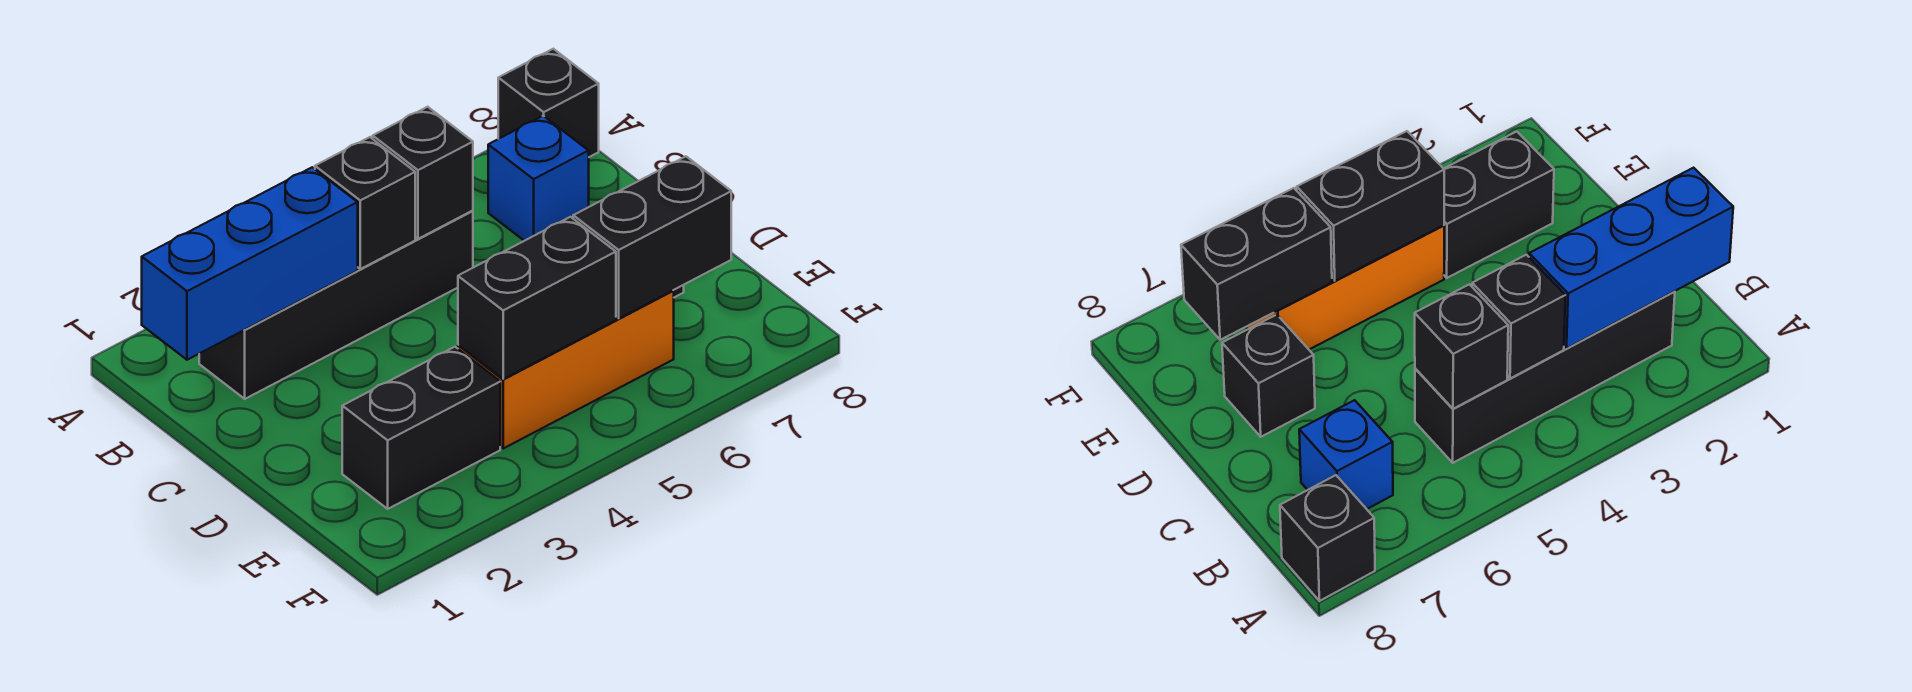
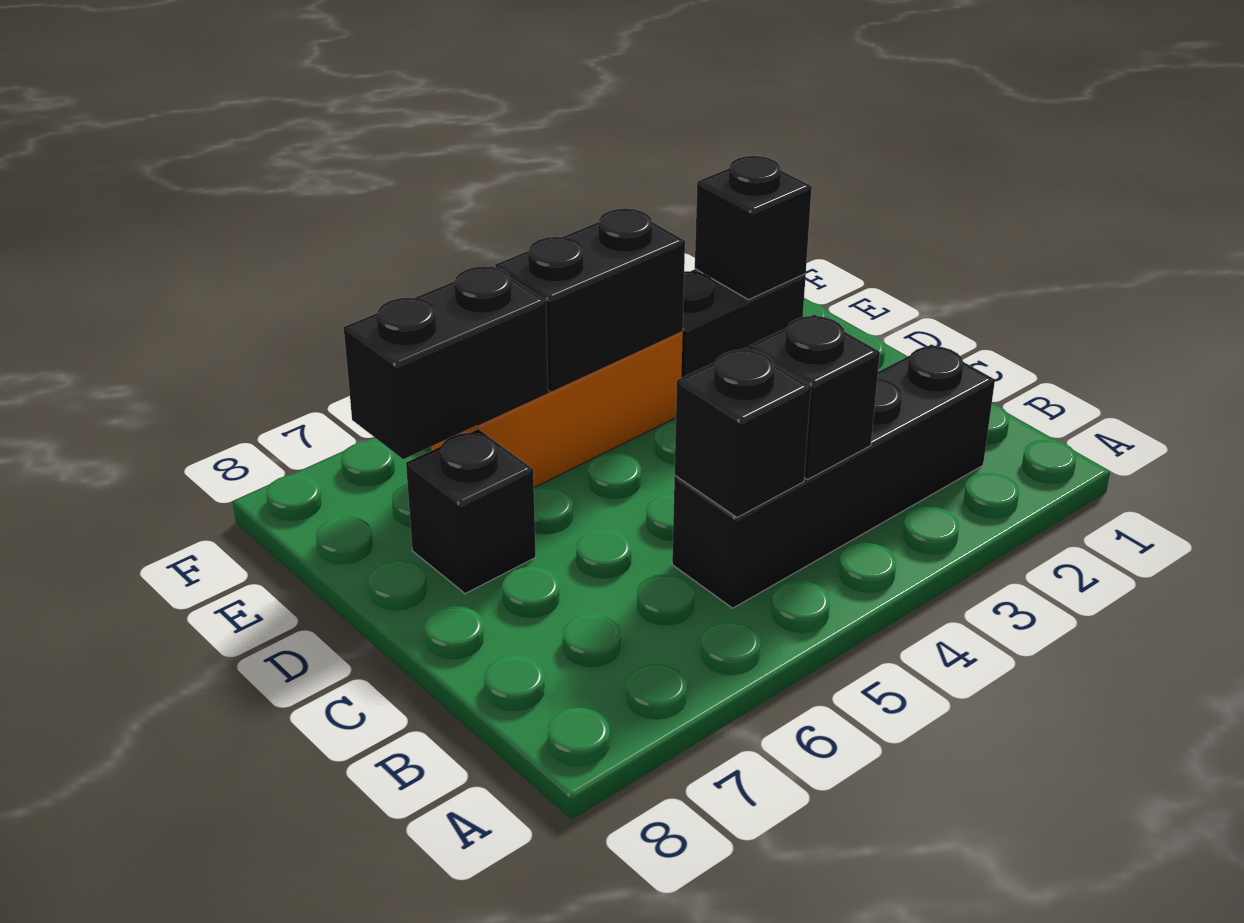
black 1x1 brick [498,49,599,157] -> black 1x1 brick moved to [695,156,812,300]
blue 1x3 brick [142,167,358,360] -> none
blue 1x1 brick [488,116,589,241] -> none

